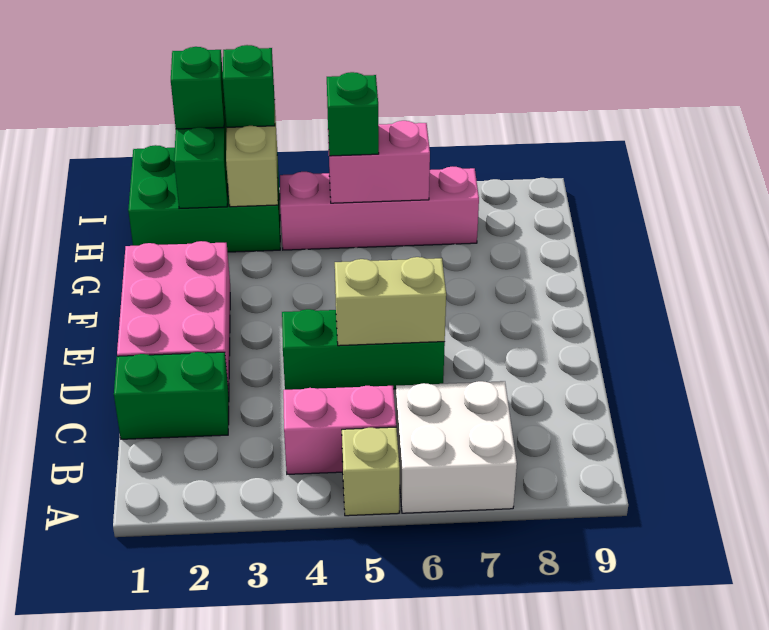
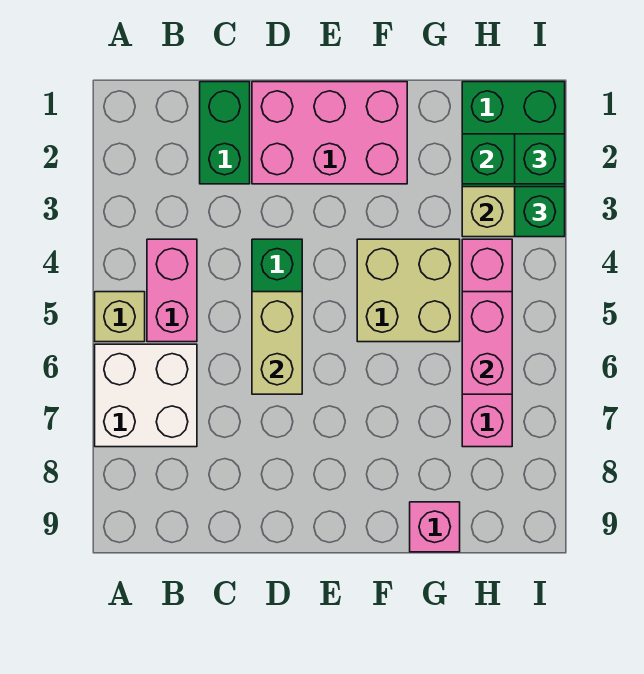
none -> tan 2x2 brick [357,239,460,342]
none -> pink 1x1 brick [410,502,460,552]
green 1x1 brick [327,72,379,156] -> none

